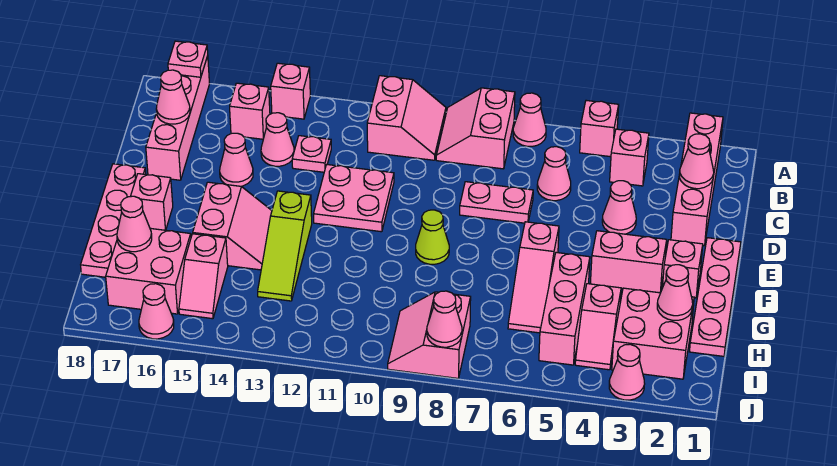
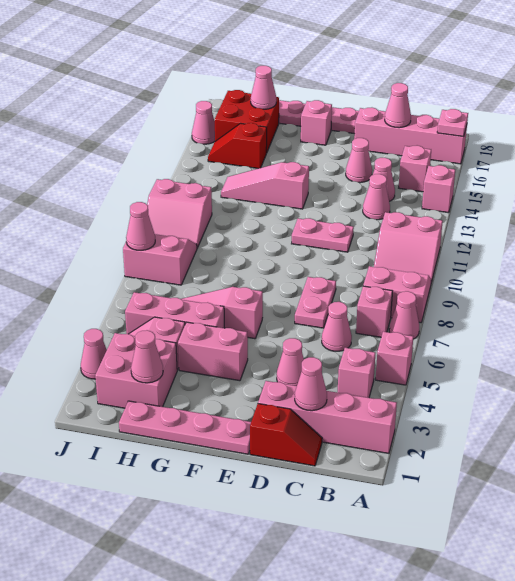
none -> red 1x2 slope [250,404,322,466]
pink 1x1 plate [292,136,331,172] -> pink 1x1 cone [363,174,390,220]
pink 2x2 plate [313,165,394,232] -> pink 1x2 plate [292,218,354,252]
pink 1x1 brick [663,240,703,298] -> pink 1x1 brick moved to [356,286,393,337]
pink 1x2 brick [590,231,667,293] -> pink 1x2 brick turned to [178,322,248,381]
lime 1x1 cone [416,210,449,264] -> none
lime 1x3 slope [258,191,312,301] -> pink 1x3 slope [221,162,309,209]
pink 2x2 slope [193,182,272,270] -> pink 2x2 slope moved to [147,179,212,248]
pink 1x2 slope [179,234,228,319] -> red 1x2 slope [208,123,267,169]
pink 2x2 brick [106,228,191,314] -> red 2x2 brick [215,90,279,153]

